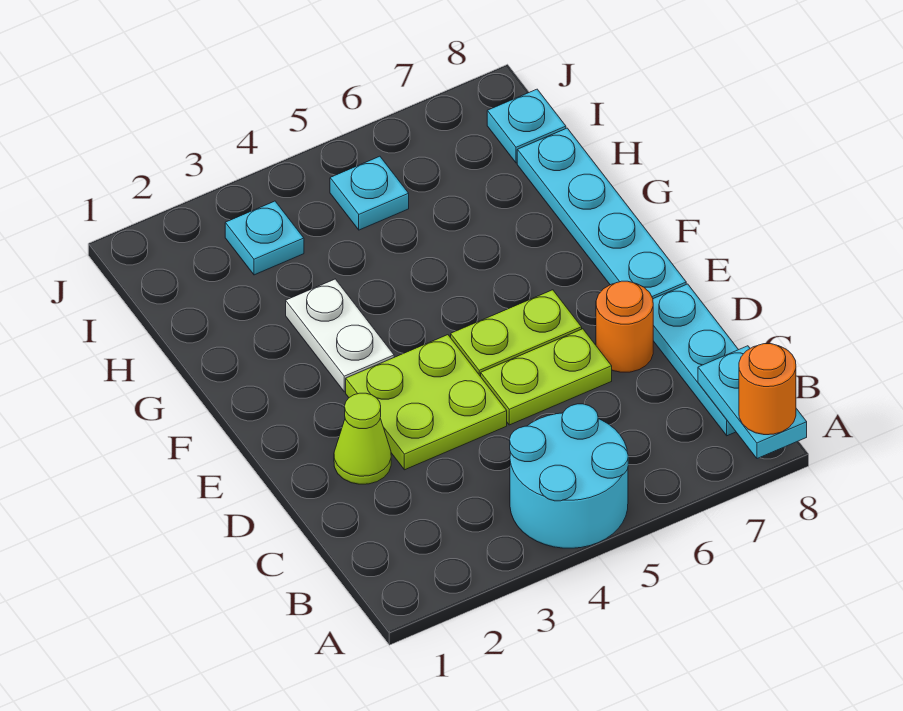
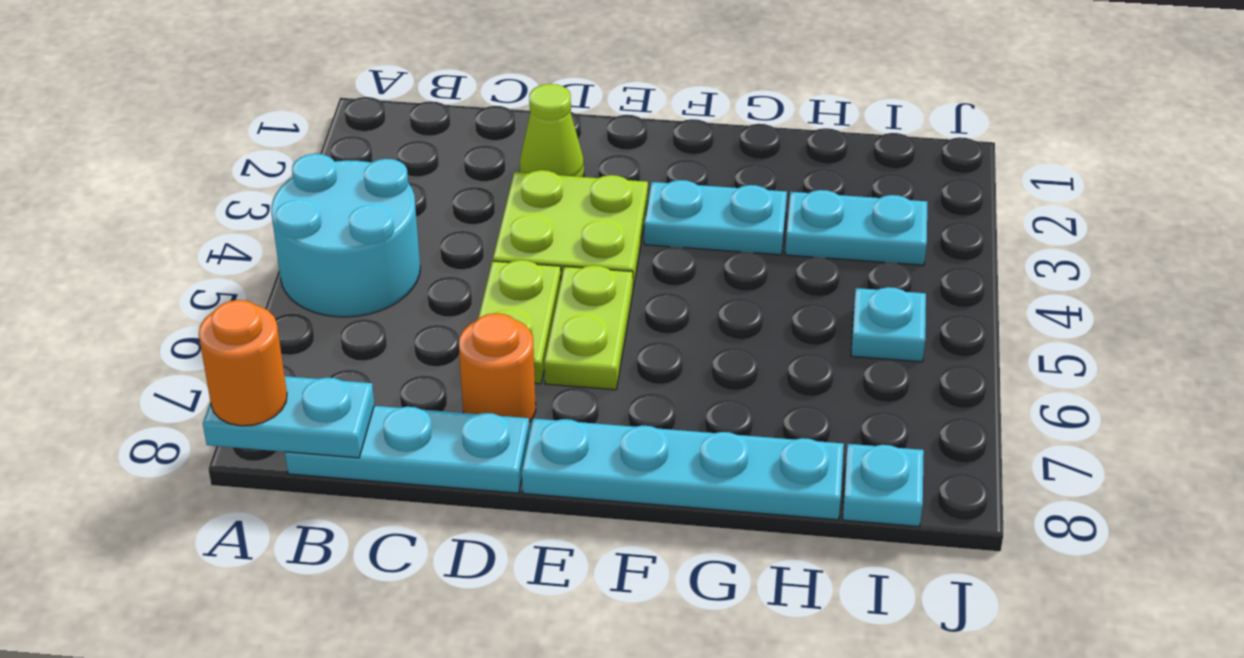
white 1x2 plate [286,279,394,392] -> cyan 1x2 plate [644,180,787,255]
cyan 1x1 plate [225,201,304,275] -> cyan 1x2 plate [785,190,927,265]

